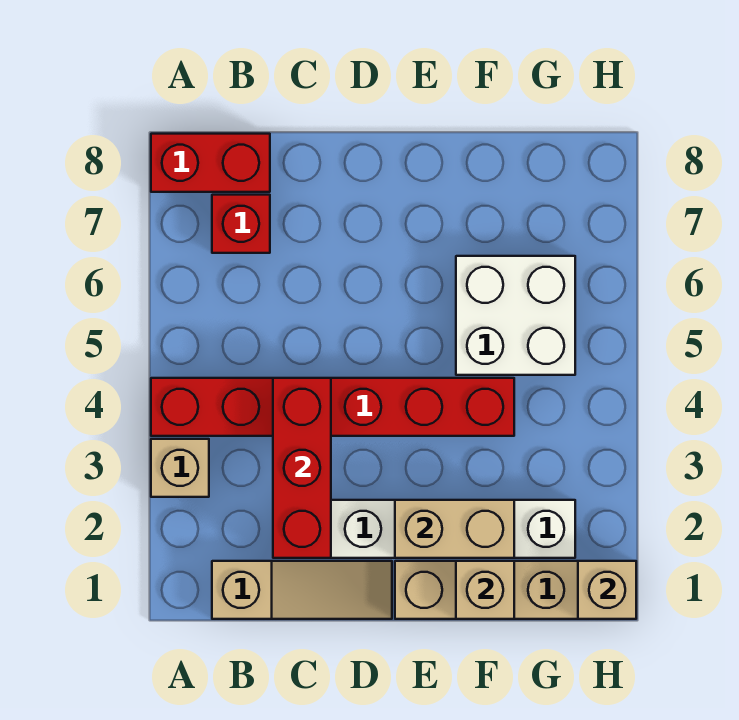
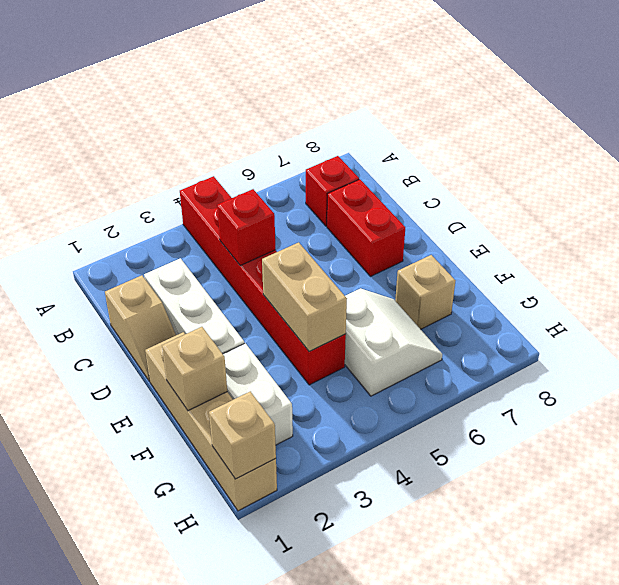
tan 1x1 brick [151,439,209,497] -> tan 1x1 brick moved to [395,255,455,329]
red 1x2 brick [151,134,270,192] -> red 1x2 brick moved to [327,179,405,277]
tan 1x3 slope [212,561,392,619] -> tan 1x2 slope [105,275,176,381]
red 1x3 brick [273,378,331,558] -> red 1x1 brick [217,189,275,266]
tan 1x2 brick [395,500,514,558] -> tan 1x2 brick moved to [262,242,347,352]
white 2x2 brick [456,256,575,375] -> white 2x2 slope [345,288,442,396]

